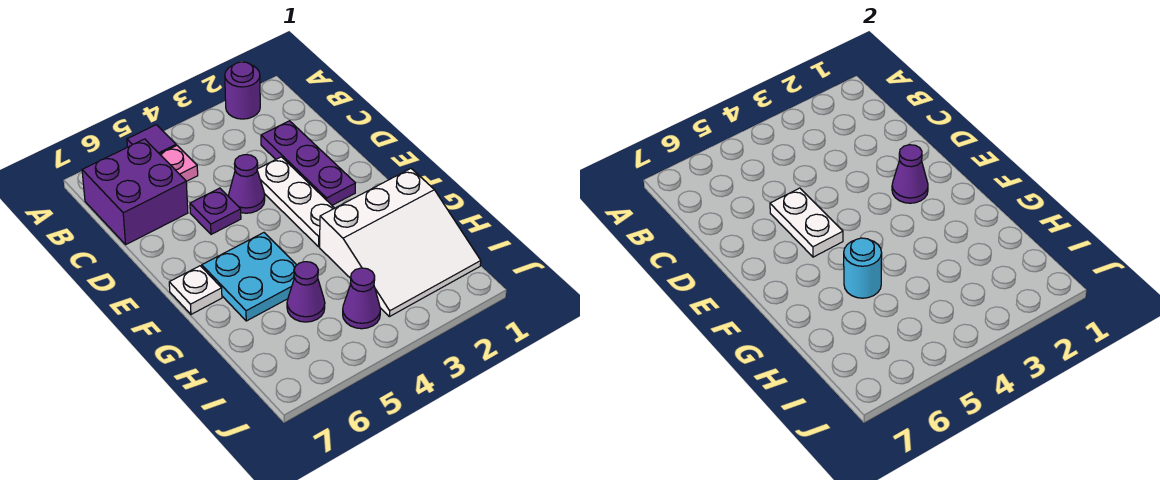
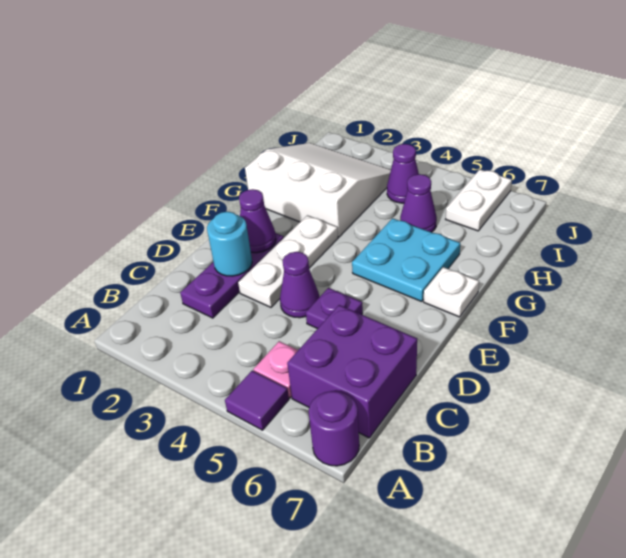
purple 1x1 round brick [225,62,260,119] -> purple 1x1 round brick moved to [309,391,359,466]
white 1x2 plate [770,188,843,257] -> white 1x2 plate moved to [446,169,512,231]
cyan 1x1 round brick [844,238,882,298] -> cyan 1x1 round brick moved to [207,212,252,276]

